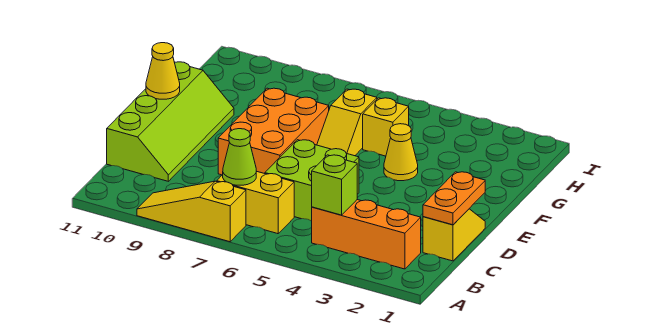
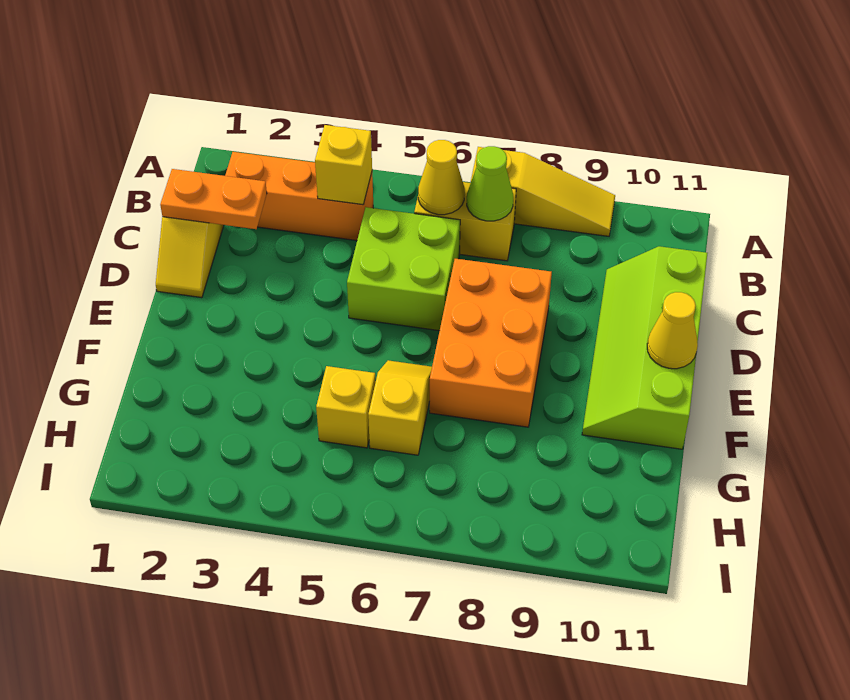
lime 1x1 brick [312,155,357,215] -> yellow 1x1 brick [315,125,372,205]
orange 1x2 plate [423,172,485,225] -> orange 1x2 plate turned to [160,169,267,229]
yellow 1x1 cone [384,124,418,181] -> yellow 1x1 cone moved to [418,140,465,215]

